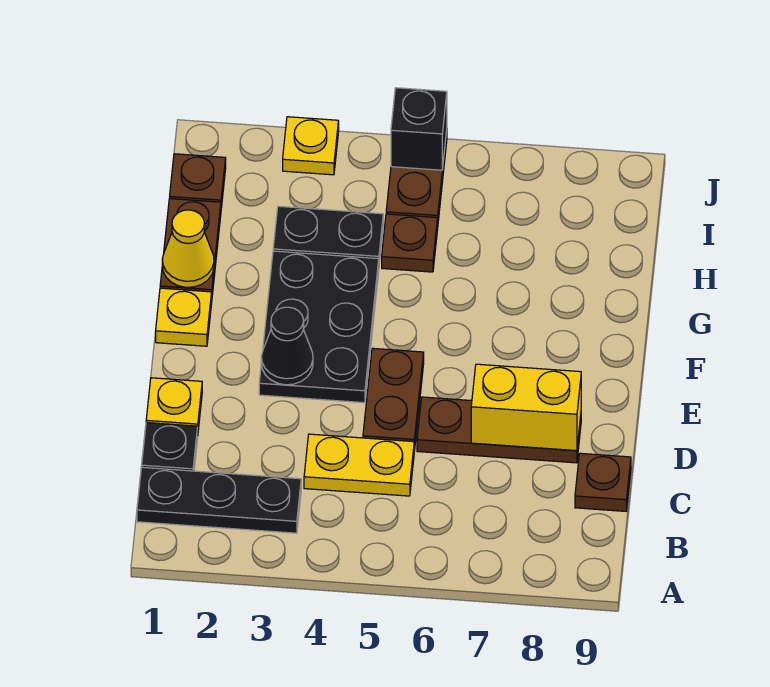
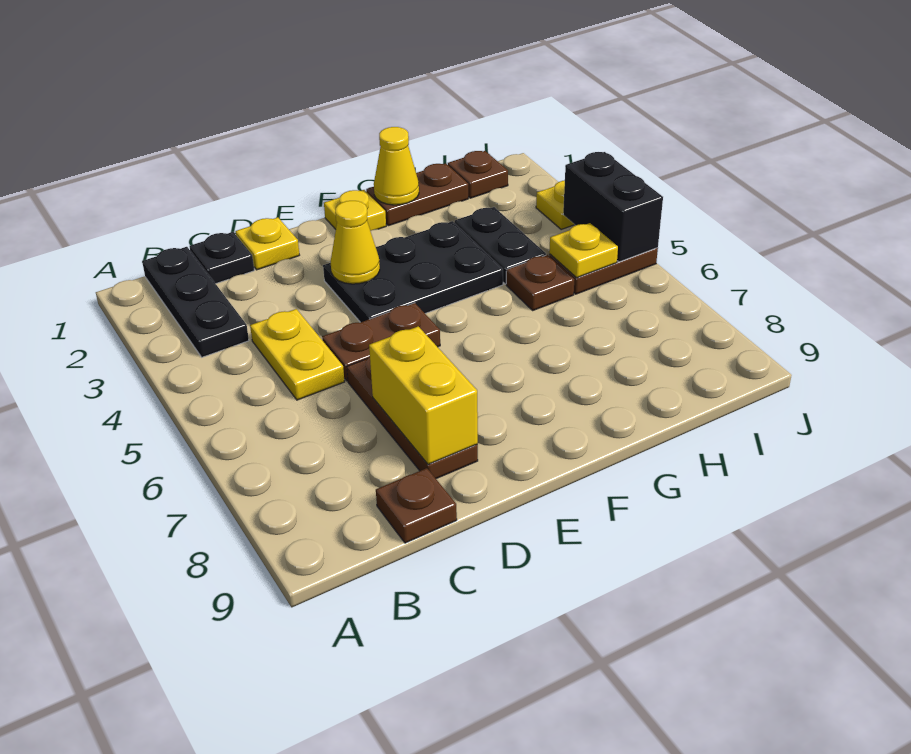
black 1x1 cone [261,307,313,385] -> yellow 1x1 cone [331,201,380,284]
none -> yellow 1x1 plate [549,223,618,278]
black 1x1 brick [391,88,447,170] -> black 1x2 brick [563,152,663,262]

